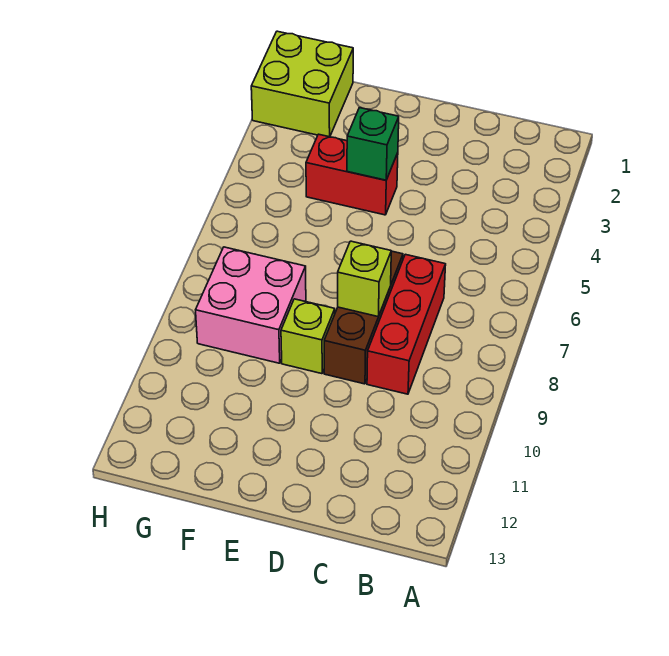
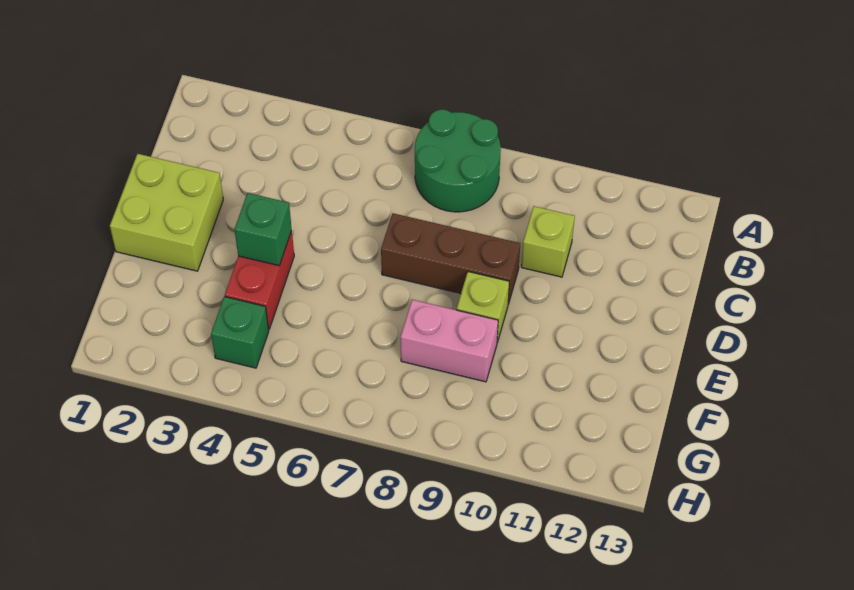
none -> green 2x2 round brick [415,110,501,212]
red 1x3 brick [367,254,446,394] -> none
lime 1x1 brick [338,241,391,316] -> lime 1x1 brick moved to [521,206,575,277]
pink 2x2 brick [196,247,306,363] -> pink 1x2 brick [400,300,498,382]
lime 2x2 brick [251,31,353,137] -> lime 2x2 brick moved to [110,154,223,271]
none -> green 1x1 brick [211,297,269,368]

